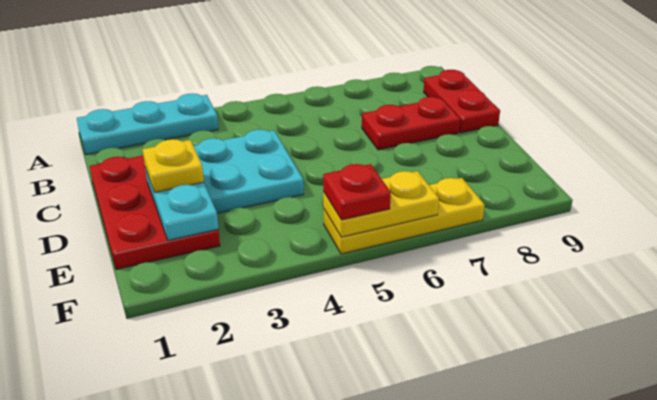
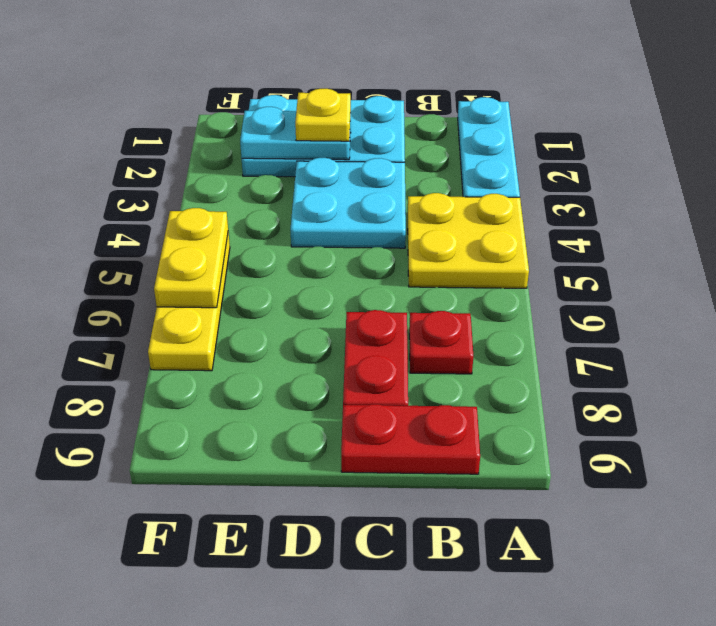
none -> yellow 2x2 plate [408,193,529,288]
red 2x3 plate [89,156,220,269] -> cyan 2x3 plate [242,95,405,177]
red 1x1 plate [323,164,391,220] -> red 1x1 plate moved to [409,311,473,374]

